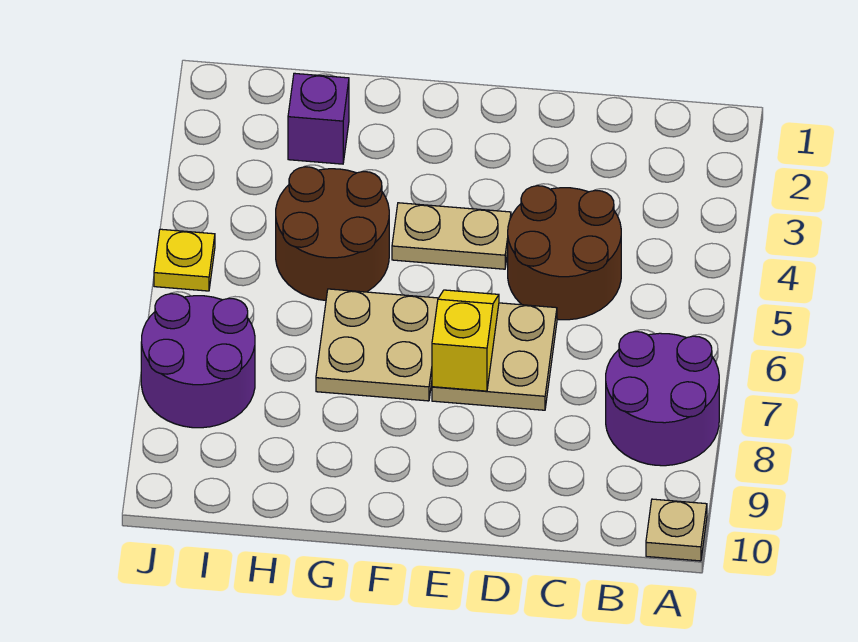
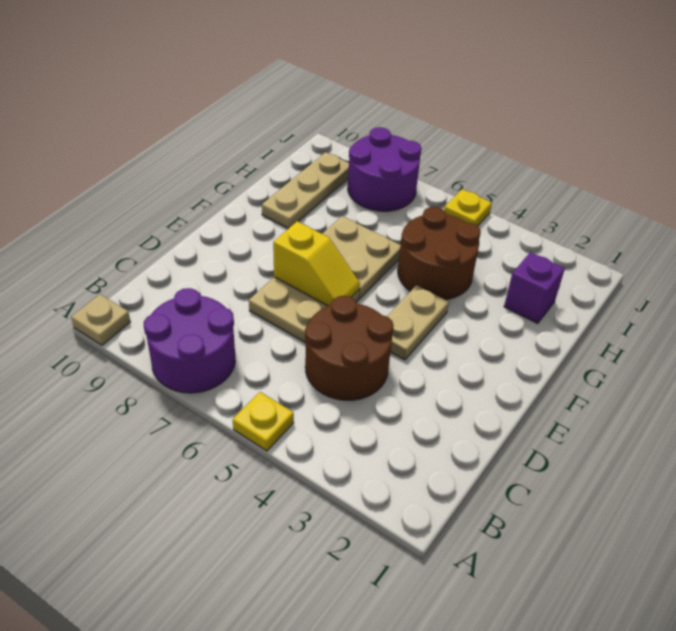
none -> yellow 1x1 plate [233,392,294,451]
none -> tan 1x3 plate [262,152,349,229]

